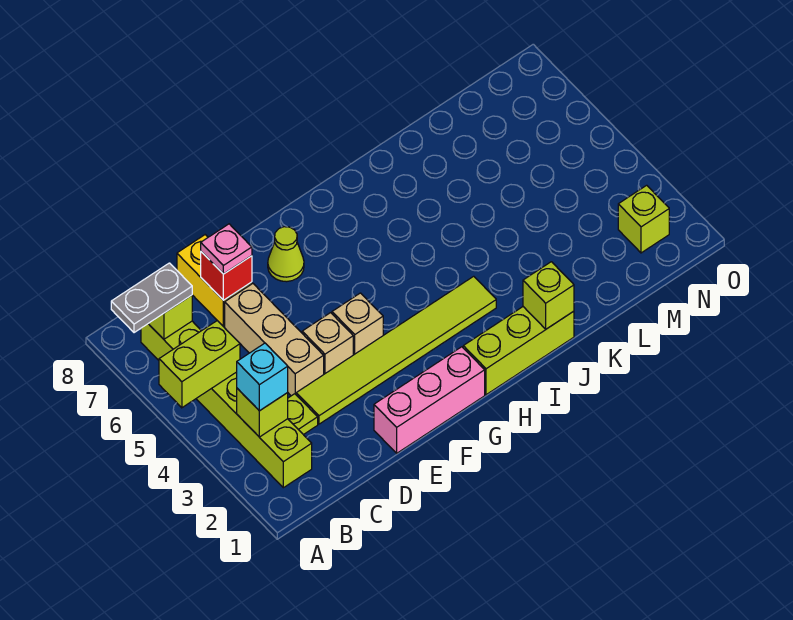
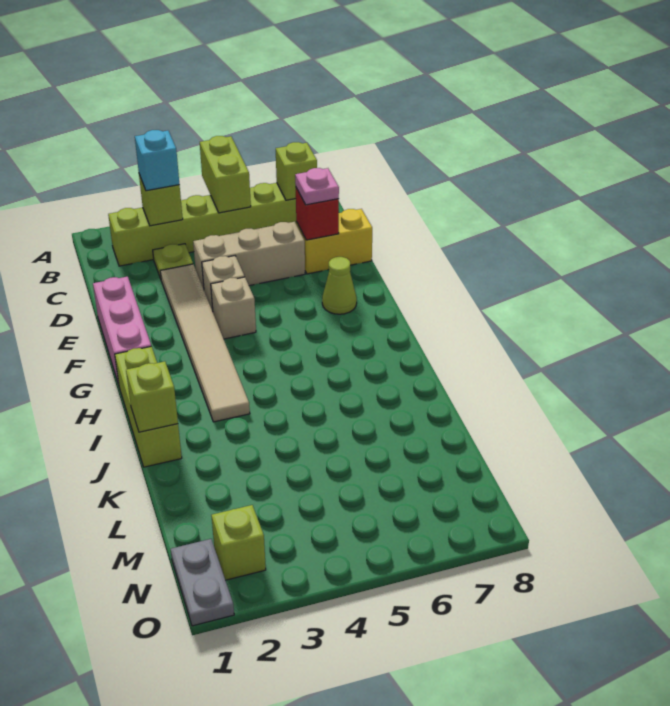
grey 1x2 plate [111,263,192,333] -> grey 1x2 plate moved to [171,539,234,626]
lime 1x6 tile [296,276,496,424] -> tan 1x6 tile [160,264,250,422]

